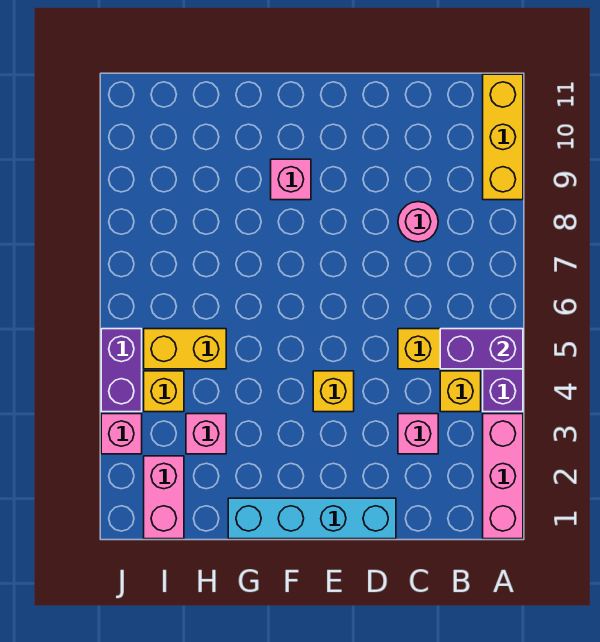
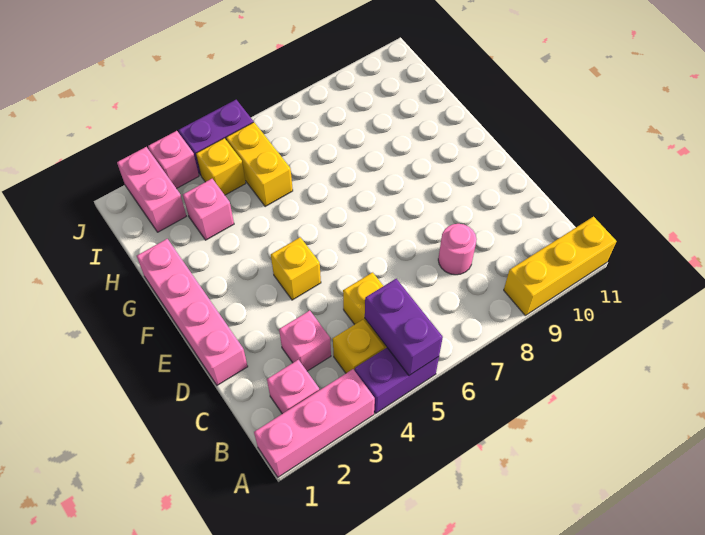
cyan 1x4 brick [228,498,396,539] -> pink 1x4 brick [137,239,248,385]
pink 1x1 brick [271,159,311,200] -> pink 1x1 brick moved to [267,360,319,414]
pink 1x2 brick [144,456,184,539] -> pink 1x2 brick turned to [117,147,186,232]

